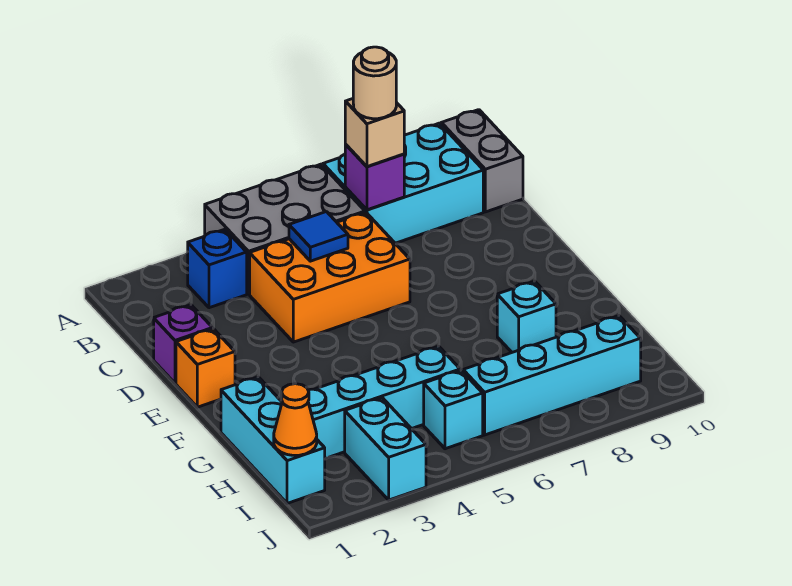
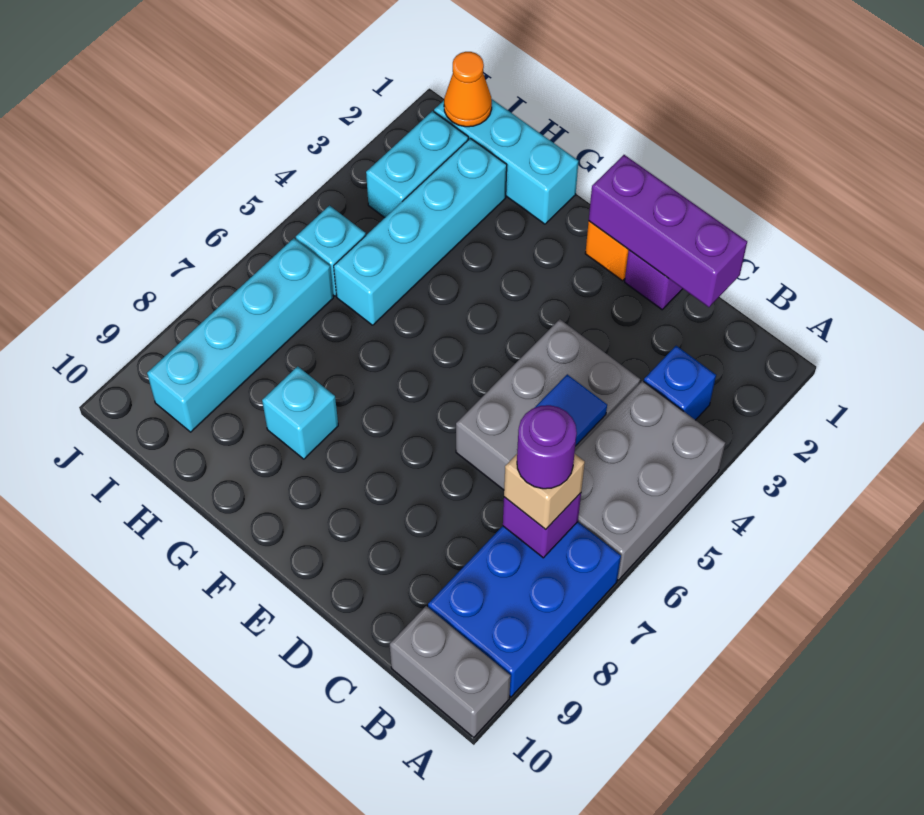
cyan 2x3 brick [323,123,483,243] -> blue 2x3 brick [428,522,621,697]
tan 1x1 round brick [353,47,396,119] -> purple 1x1 round brick [517,405,577,489]
none -> purple 1x3 brick [589,155,747,307]
orange 2x3 brick [250,212,410,342] -> grey 2x3 brick [456,319,640,490]
cyan 1x2 brick [345,398,426,500] -> cyan 1x2 brick turned to [366,111,468,218]

